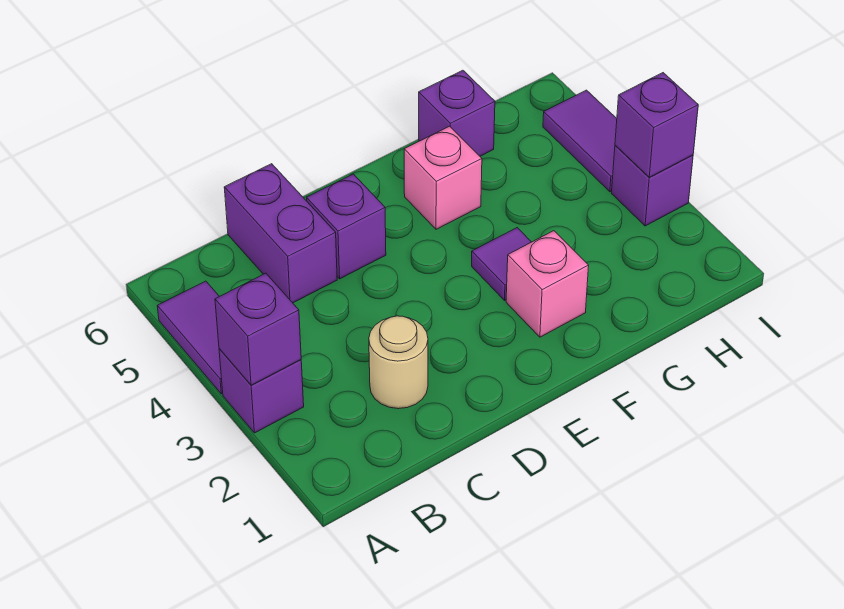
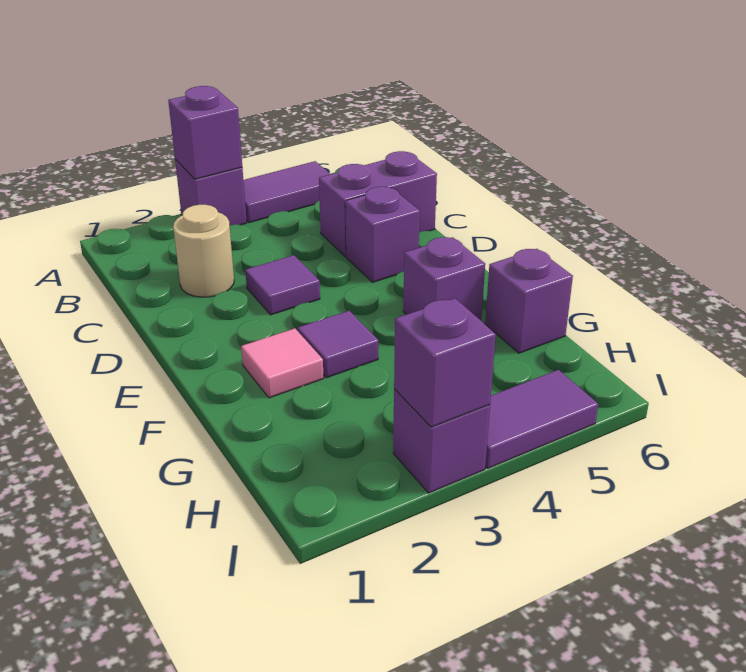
none -> purple 1x1 tile [245,255,320,315]
pink 1x1 brick [506,231,589,337] -> pink 1x1 tile [241,328,324,398]
pink 1x1 brick [404,126,482,229] -> purple 1x1 brick [403,237,485,320]

